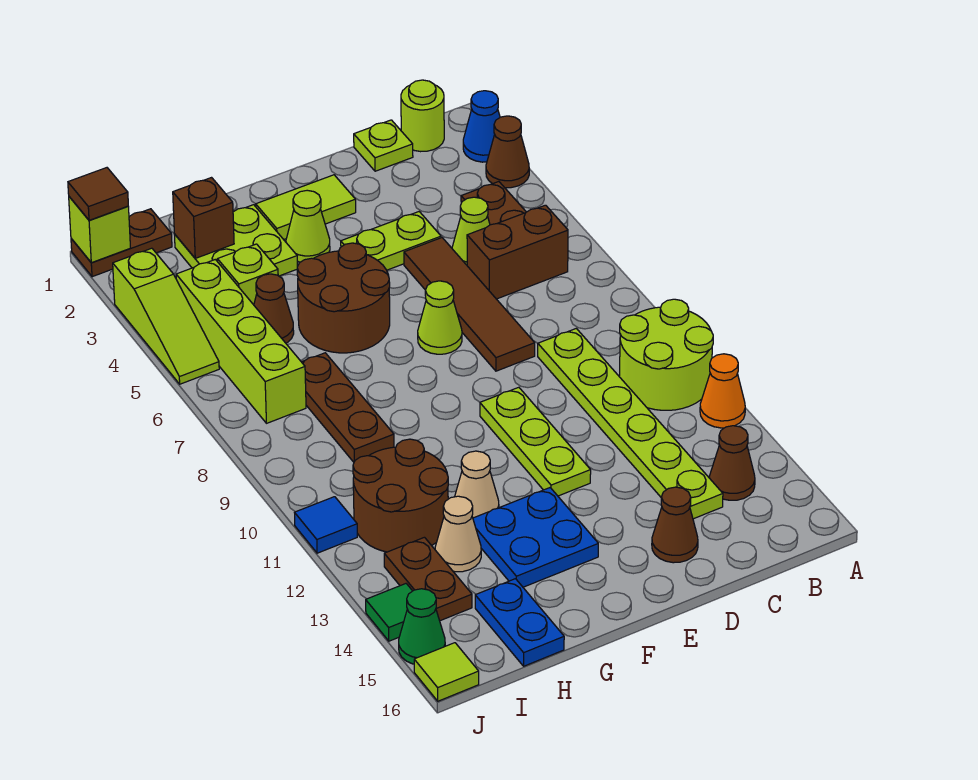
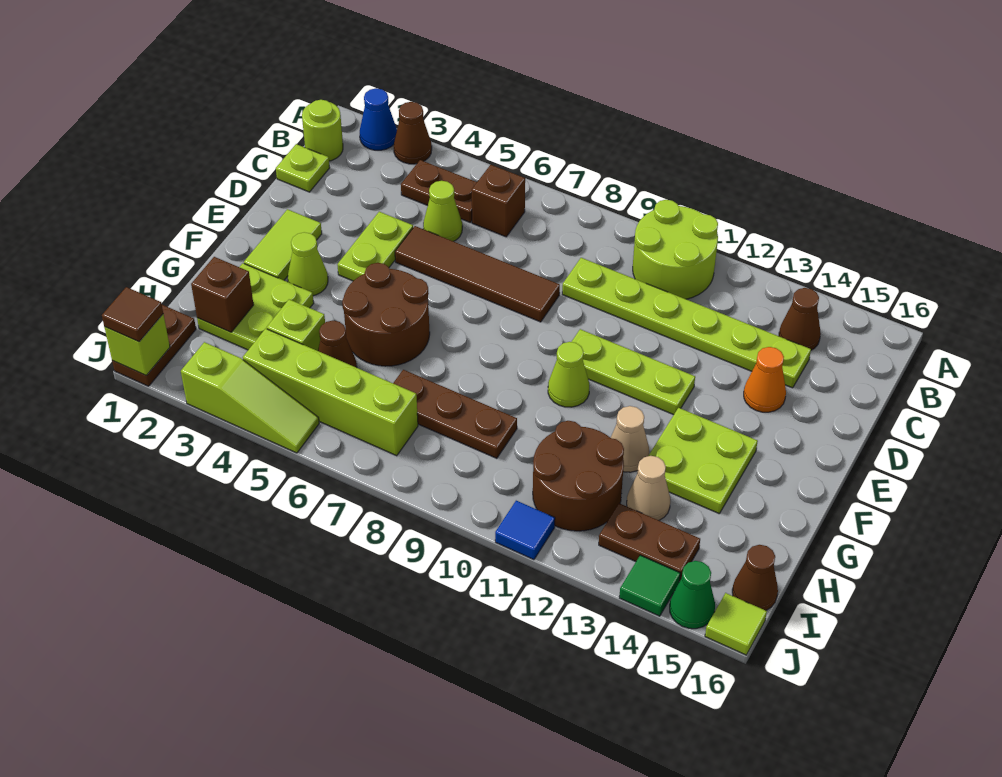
orange 1x1 cone [700,354,745,428] -> orange 1x1 cone moved to [744,347,786,412]
brown 1x2 brick [467,205,568,299] -> brown 1x1 brick [472,165,525,237]
brown 1x1 cone [652,487,698,563] -> brown 1x1 cone moved to [732,545,778,610]
lime 1x1 cone [418,281,462,354] -> lime 1x1 cone moved to [548,342,589,407]
blue 2x2 plate [473,488,598,587] -> lime 2x2 plate [648,408,758,514]
blue 1x2 plate [475,579,564,666] -> none

